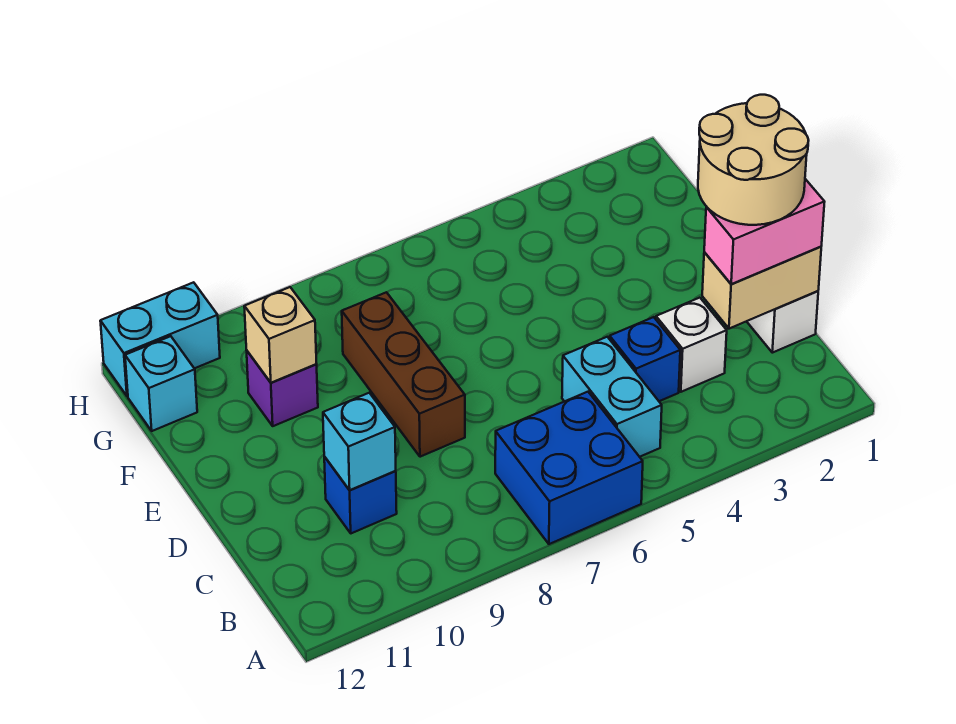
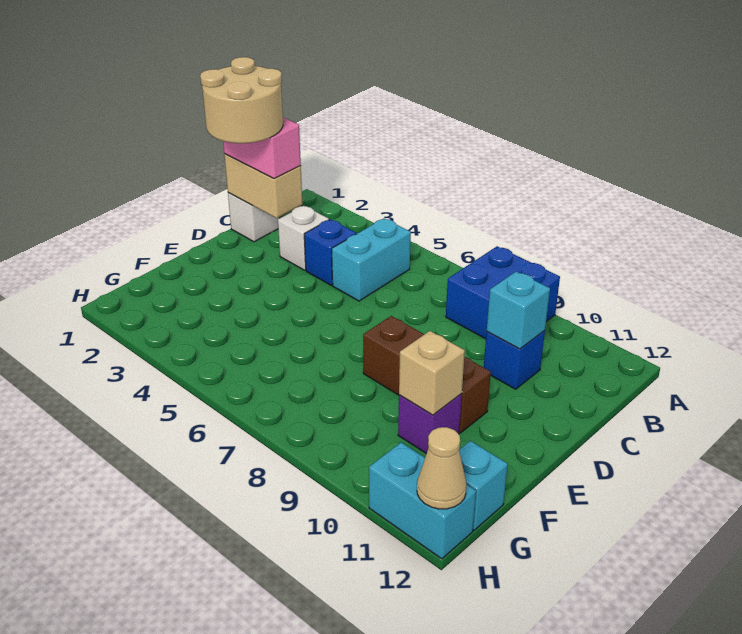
blue 2x2 brick [495,392,643,544] -> blue 2x2 brick moved to [446,246,560,339]
brown 1x3 brick [342,292,465,457] -> brown 1x3 brick turned to [363,316,491,433]
none -> tan 1x1 cone [417,427,467,509]

